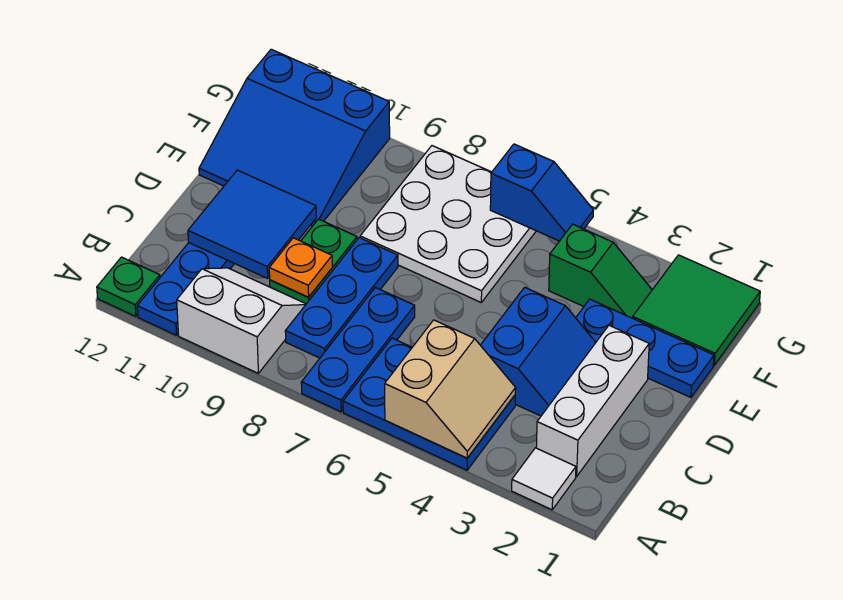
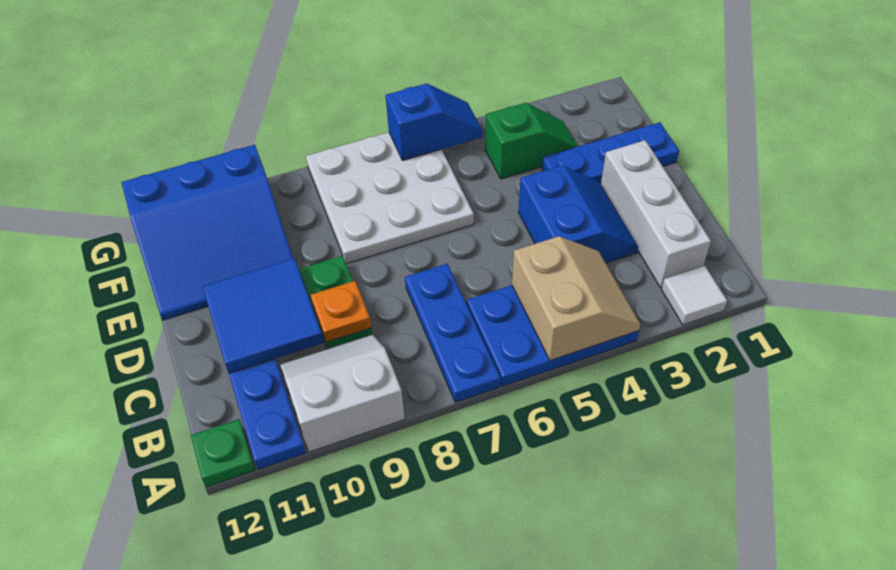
blue 1x3 plate [285,238,398,358] -> none
green 2x2 tile [633,255,760,365] -> none

